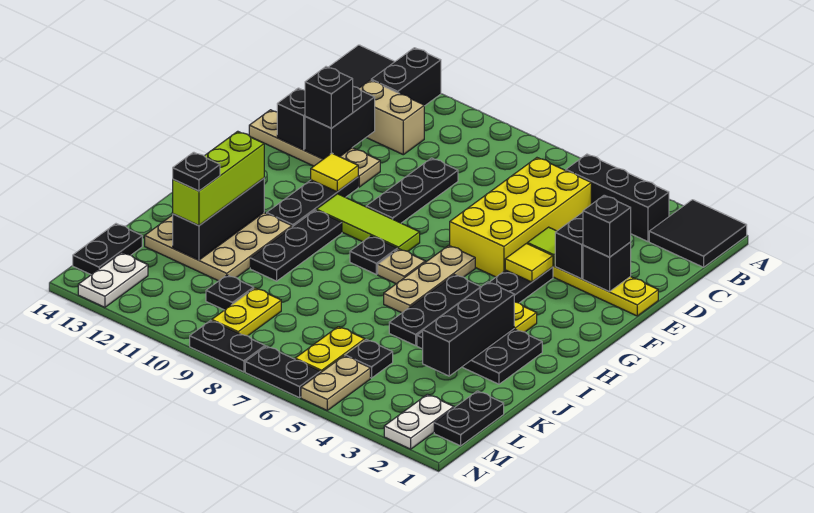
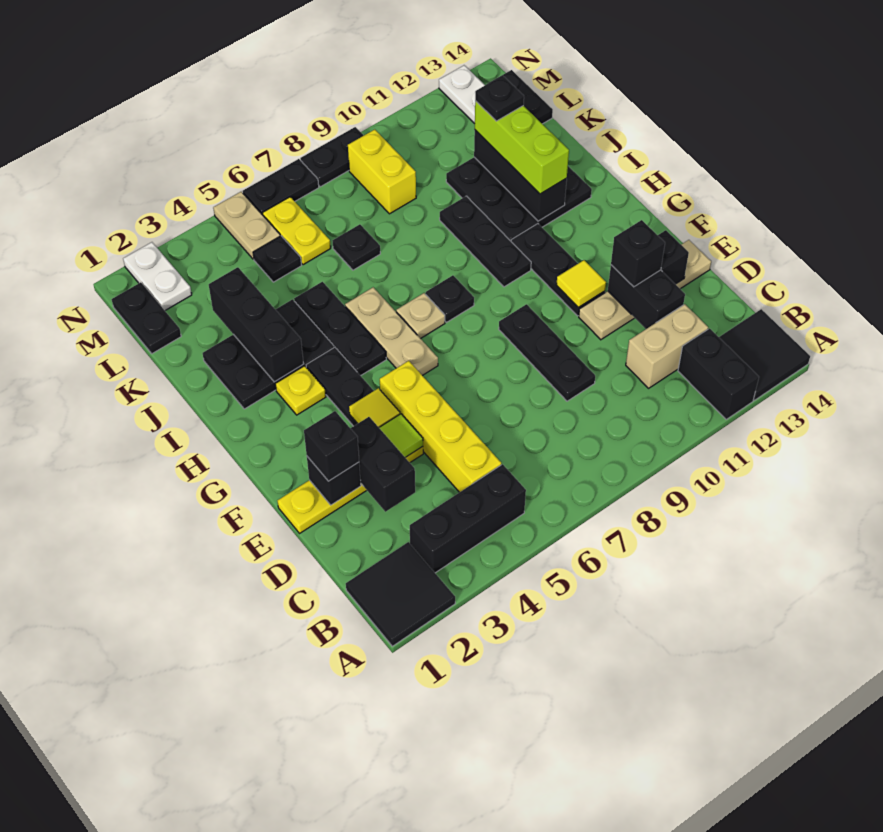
yellow 2x4 brick [450,158,591,277] -> yellow 1x4 brick [380,361,501,492]
lime 1x3 tile [316,194,420,251] -> none
tan 3x3 plate [145,213,292,281] -> black 3x3 plate [446,157,592,241]
yellow 1x2 plate [212,288,281,336] -> yellow 1x2 brick [348,129,416,214]
black 1x1 plate [206,275,254,310] -> black 1x1 plate moved to [333,224,380,270]

